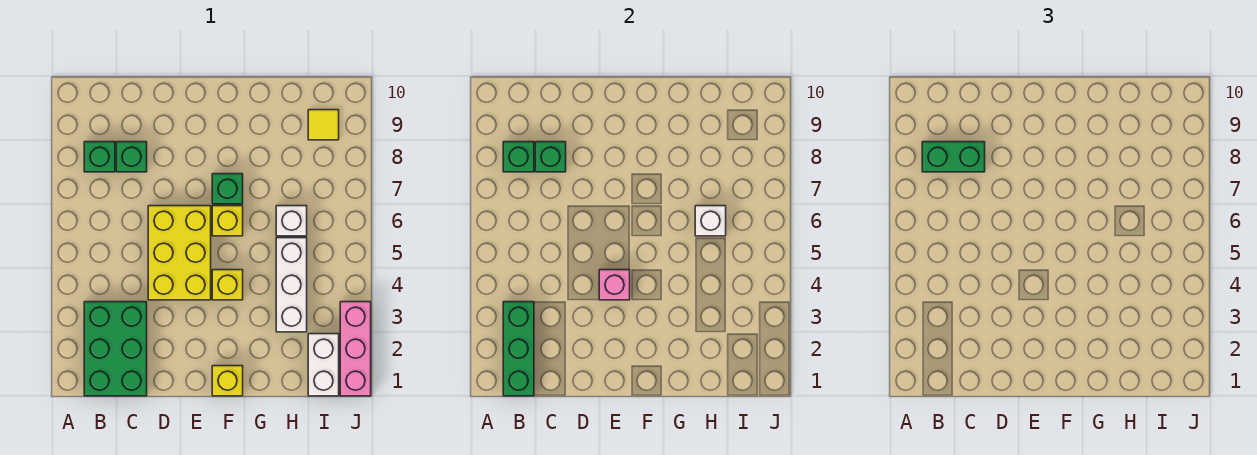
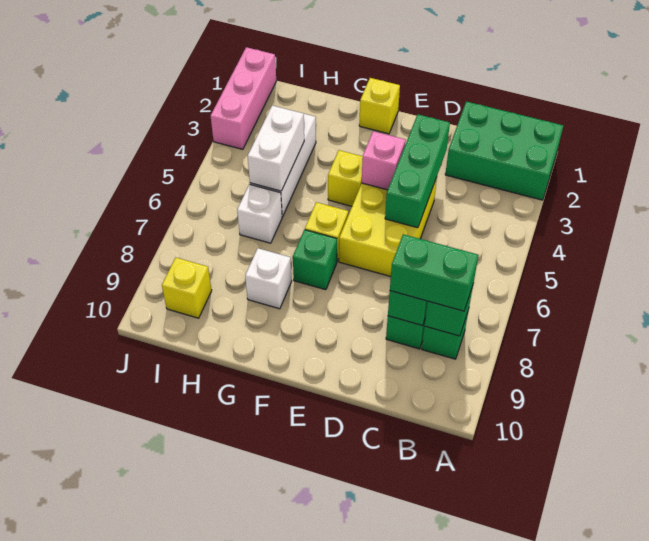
green 2x3 brick [84,302,147,396] -> green 2x3 brick turned to [445,101,563,200]
green 1x3 brick [503,302,534,396] -> green 1x3 brick moved to [385,114,450,228]
white 1x1 brick [695,206,726,236] -> white 1x1 brick moved to [245,248,292,309]
white 1x2 brick [308,334,339,396] -> white 1x2 brick moved to [248,106,304,191]
yellow 1x1 tile [308,110,339,140] -> yellow 1x1 brick [162,258,212,318]

